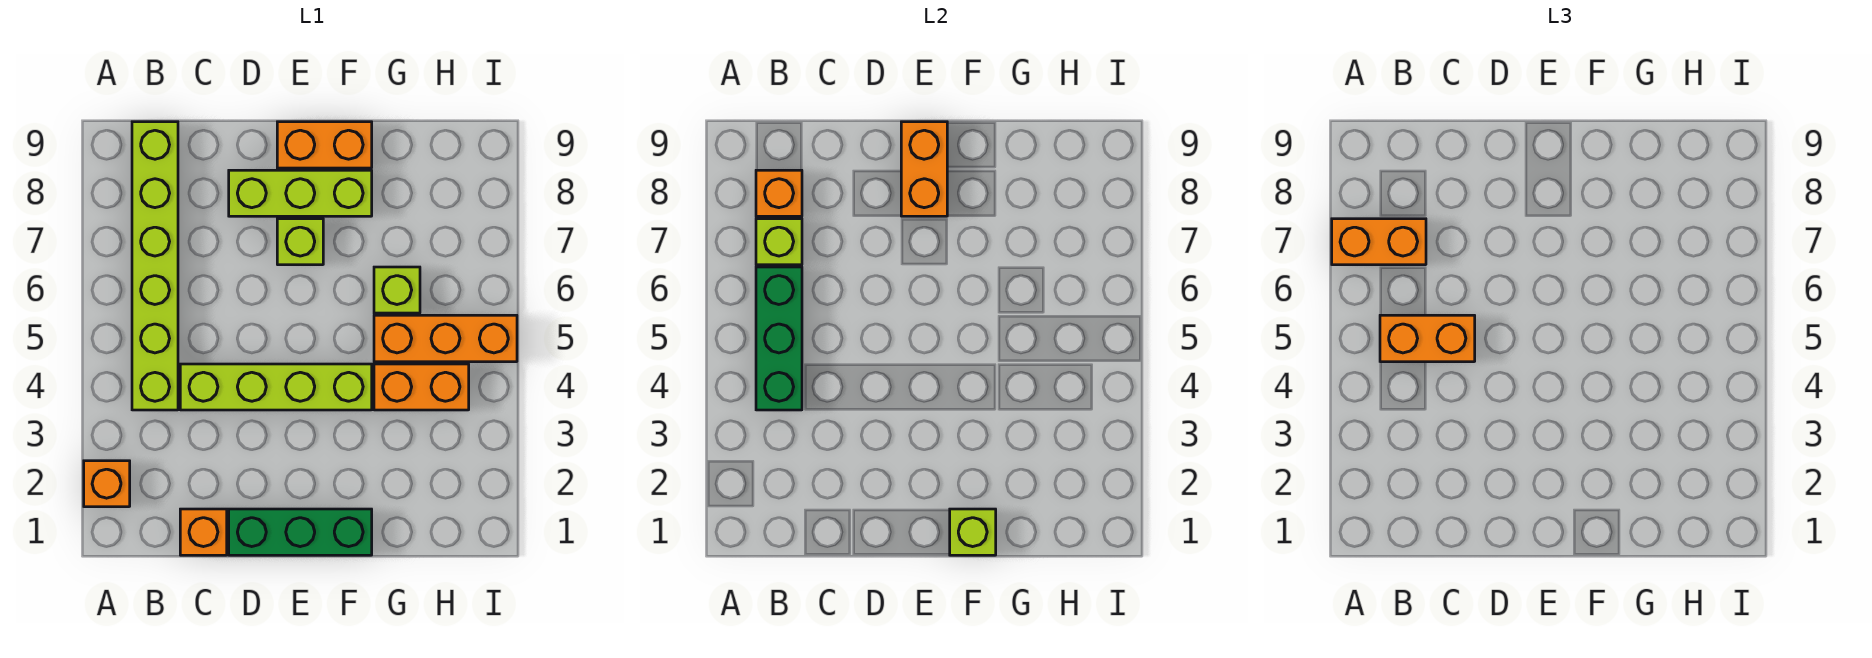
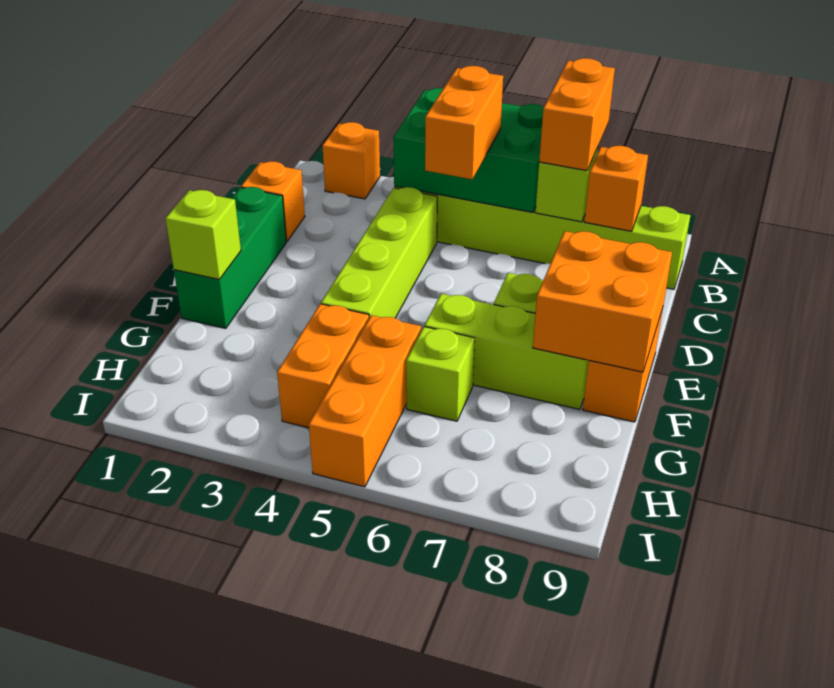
green 1x3 brick [756,267,802,410] -> green 2x3 brick [393,88,544,212]
lime 1x3 brick [229,170,372,216] -> lime 1x3 brick turned to [425,294,589,409]
orange 1x2 brick [901,122,947,216] -> orange 2x2 brick [533,231,672,372]

